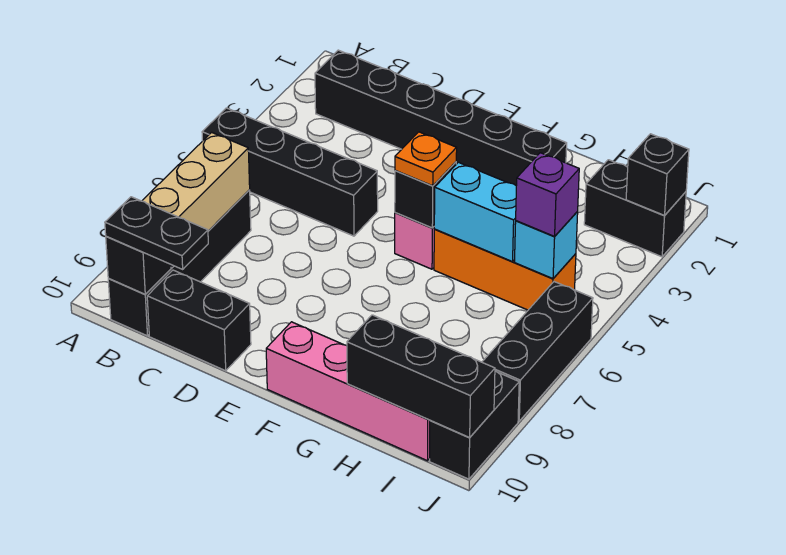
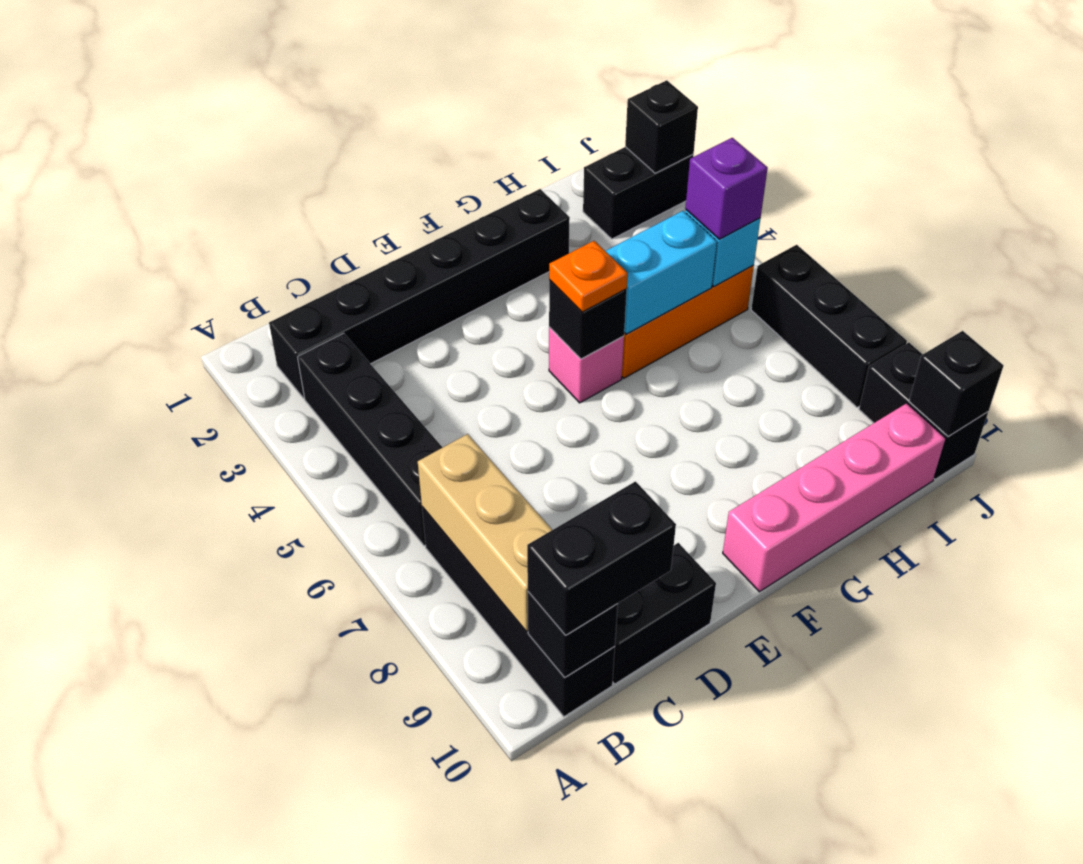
black 1x4 brick [202,108,378,236] -> black 1x4 brick turned to [297,333,442,546]
black 1x2 plate [105,197,208,269] -> black 1x2 brick [527,482,676,635]
black 1x3 brick [347,315,495,438] -> black 1x1 brick [909,331,1003,436]

